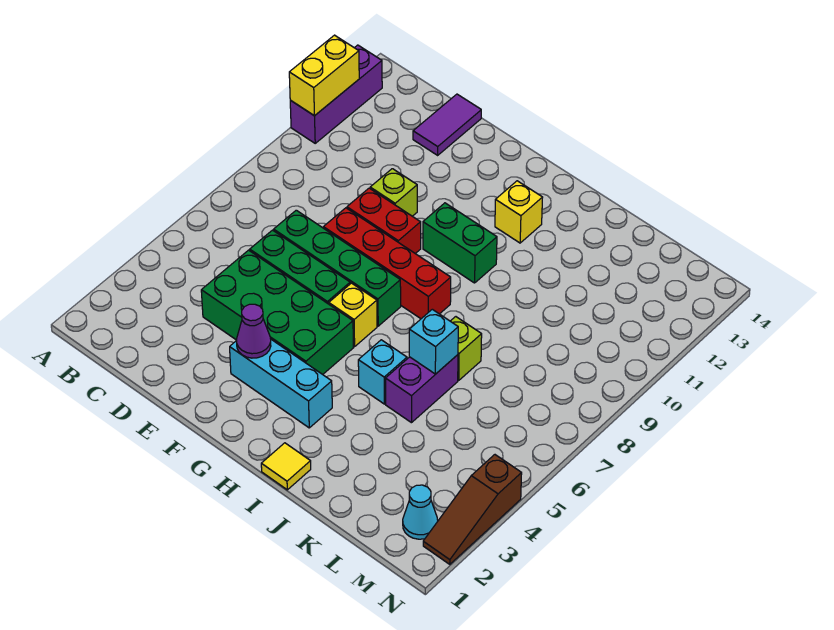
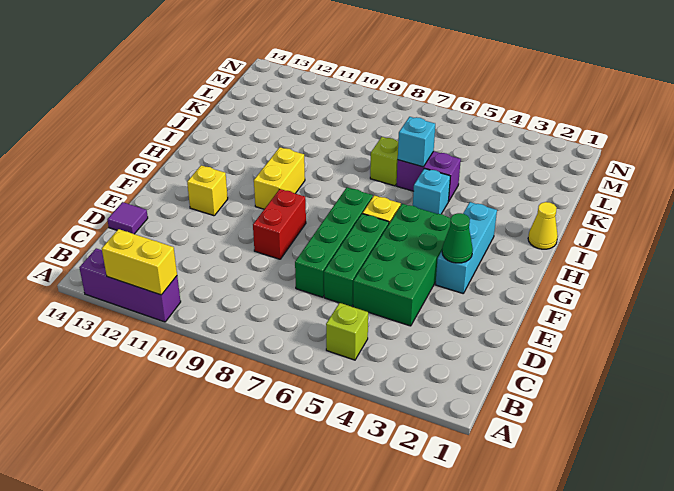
purple 1x2 tile [413,94,481,155] -> purple 1x1 tile [107,202,148,234]
red 1x4 brick [323,208,451,319] -> none
lime 1x1 brick [370,169,417,216] -> lime 1x1 brick moved to [326,303,368,360]
purple 1x1 cone [236,304,271,358] -> green 1x1 cone [442,213,473,263]
green 1x2 brick [423,203,497,283] -> yellow 1x2 brick [254,147,305,209]
yellow 1x1 brick [495,181,543,243] -> yellow 1x1 brick moved to [187,165,228,216]
yellow 1x1 tile [261,443,311,490] -> yellow 1x1 cone [528,202,558,249]
cyan 1x1 cone [403,485,438,539] -> none
brown 1x3 slope [423,455,522,564] -> none

